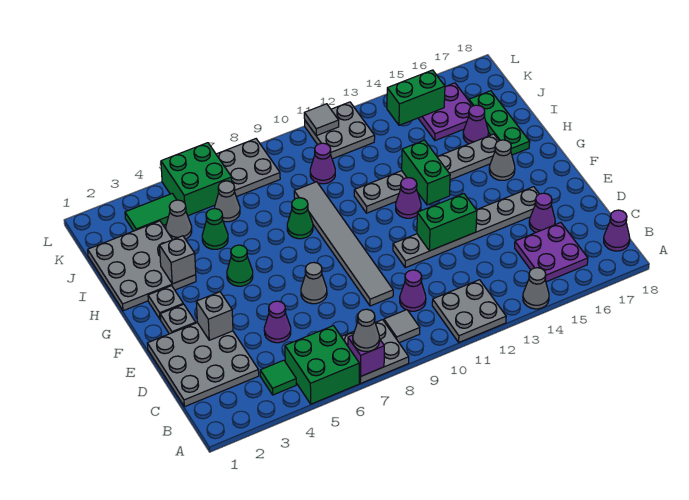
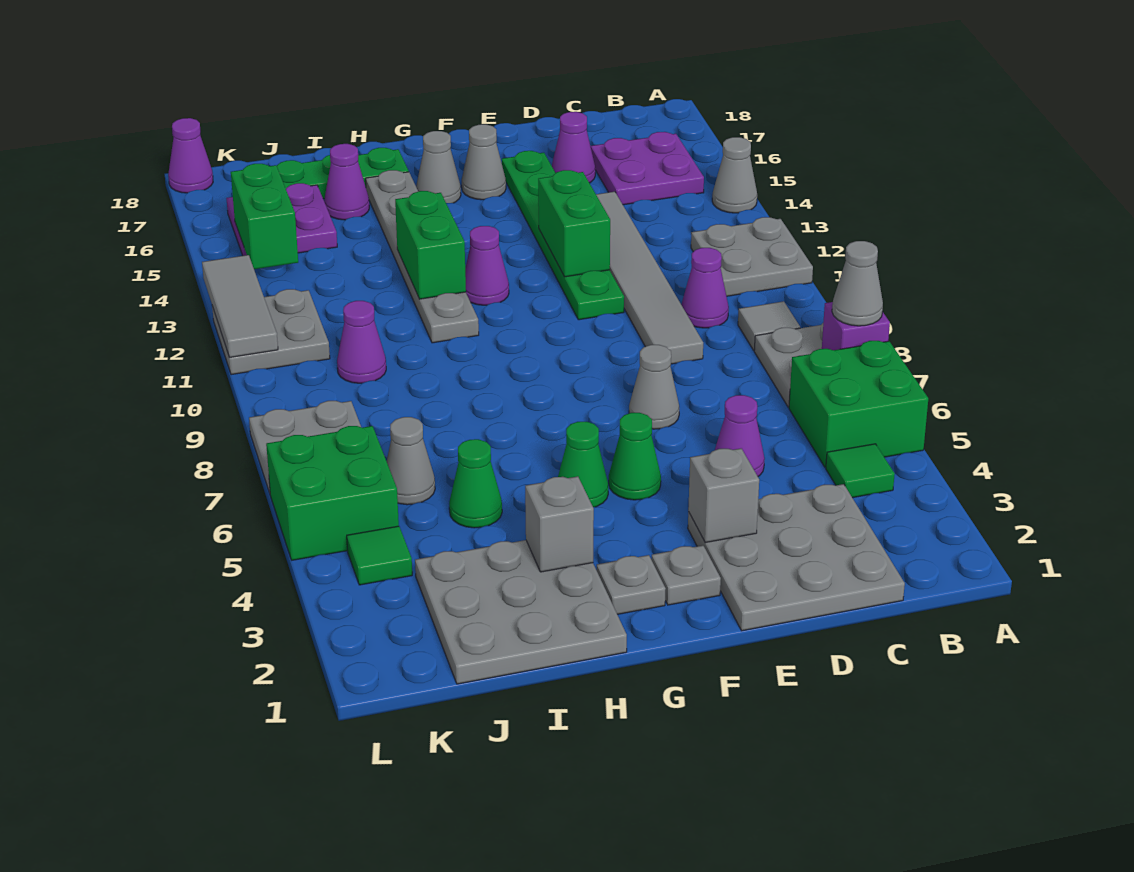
purple 1x1 cone [604,210,630,251] -> purple 1x1 cone moved to [168,118,213,193]
grey 1x6 tile [294,182,393,306] -> grey 1x6 tile turned to [596,192,703,364]
grey 1x6 plate [393,187,539,268] -> green 1x6 plate [502,151,624,320]
green 1x2 brick [402,140,450,205] -> green 1x2 brick turned to [395,191,466,299]
green 1x1 cone [287,198,313,239] -> green 1x1 cone moved to [609,413,661,500]
grey 1x1 cone [166,200,192,240] -> grey 1x1 cone moved to [462,124,506,200]
green 1x2 tile [125,194,177,231] -> green 1x1 tile [347,526,412,585]
grey 1x1 tile [304,104,339,136] -> grey 1x3 tile [202,255,278,358]

